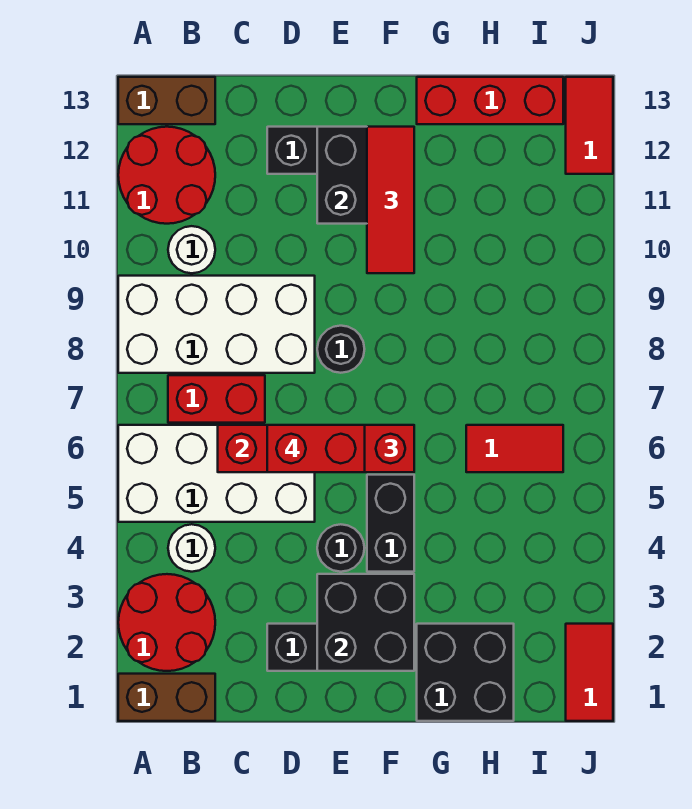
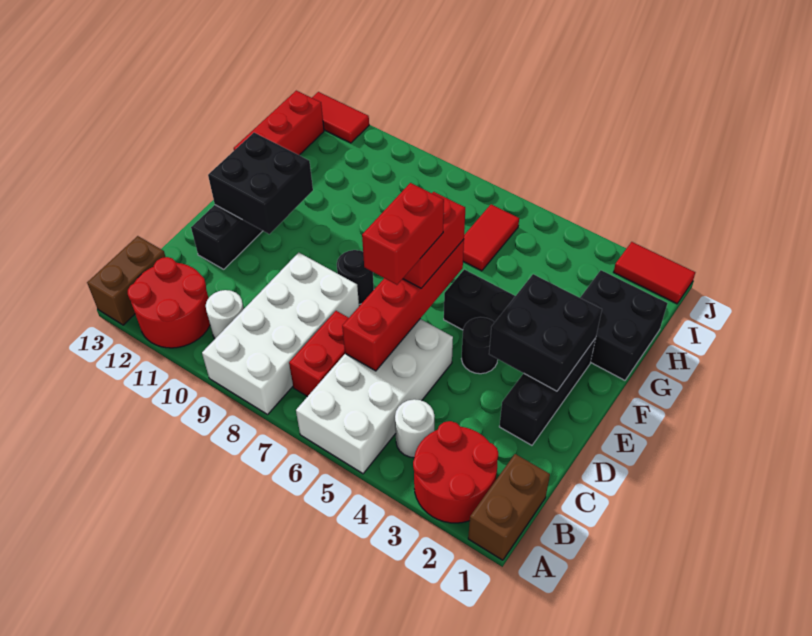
red 1x3 tile [367,127,414,273] -> none

